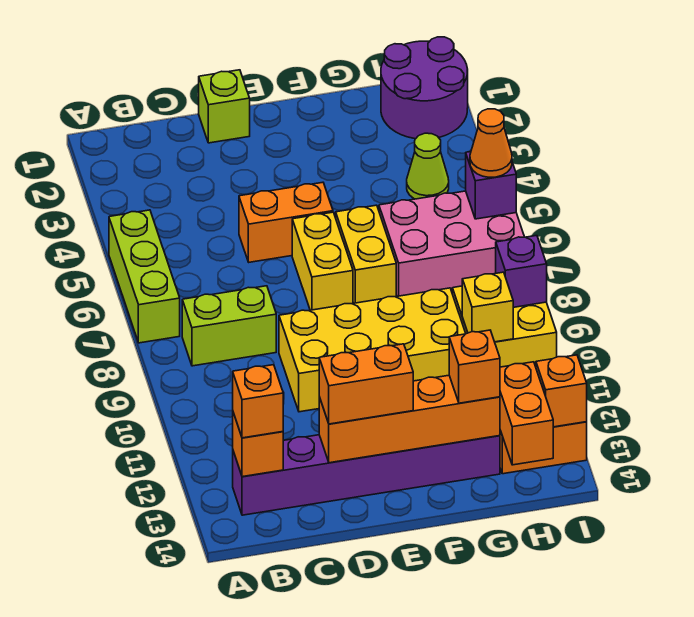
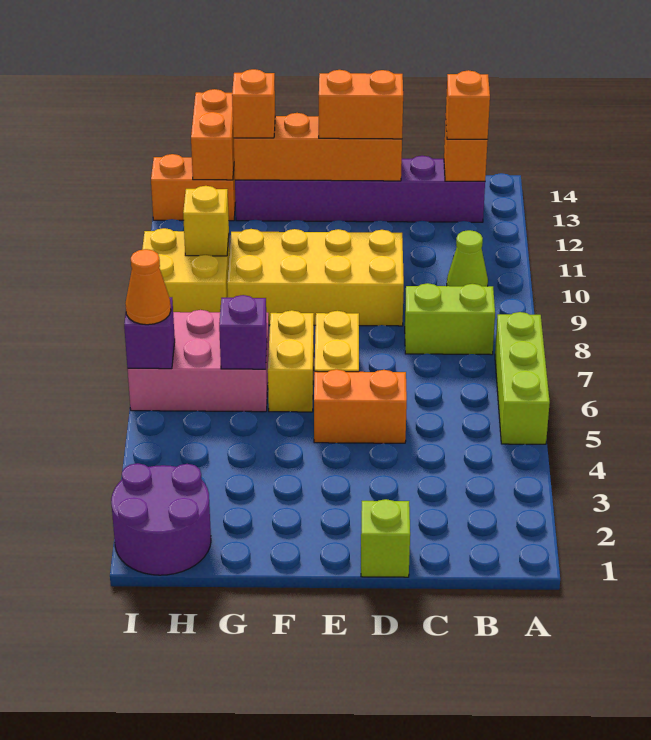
lime 1x1 cone [407,133,449,199] -> lime 1x1 cone moved to [447,230,488,286]
purple 1x1 brick [496,236,547,307] -> purple 1x1 brick moved to [219,295,267,369]
orange 1x1 brick [536,355,587,427] -> none

